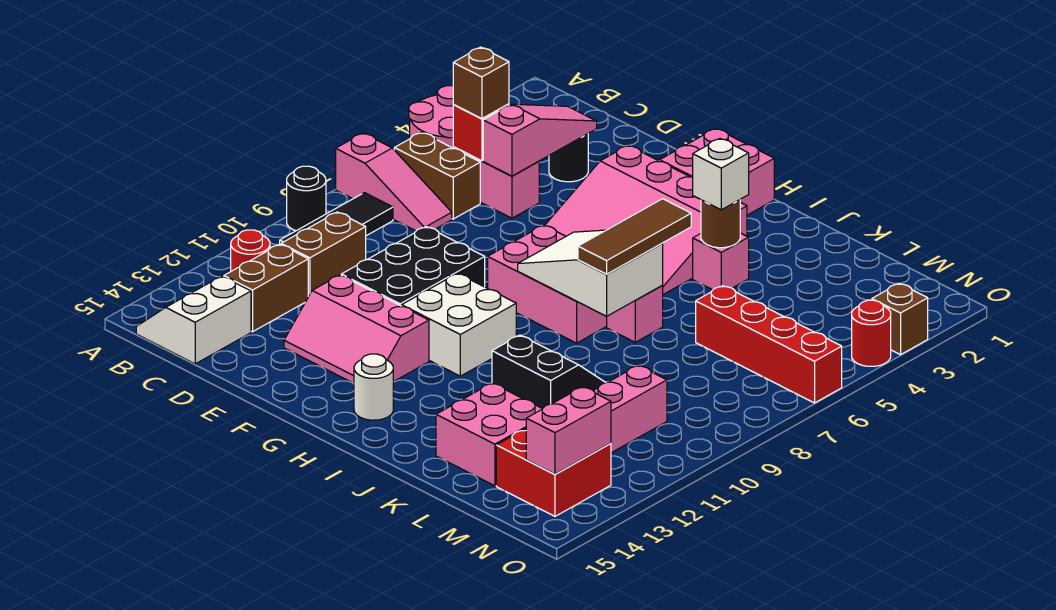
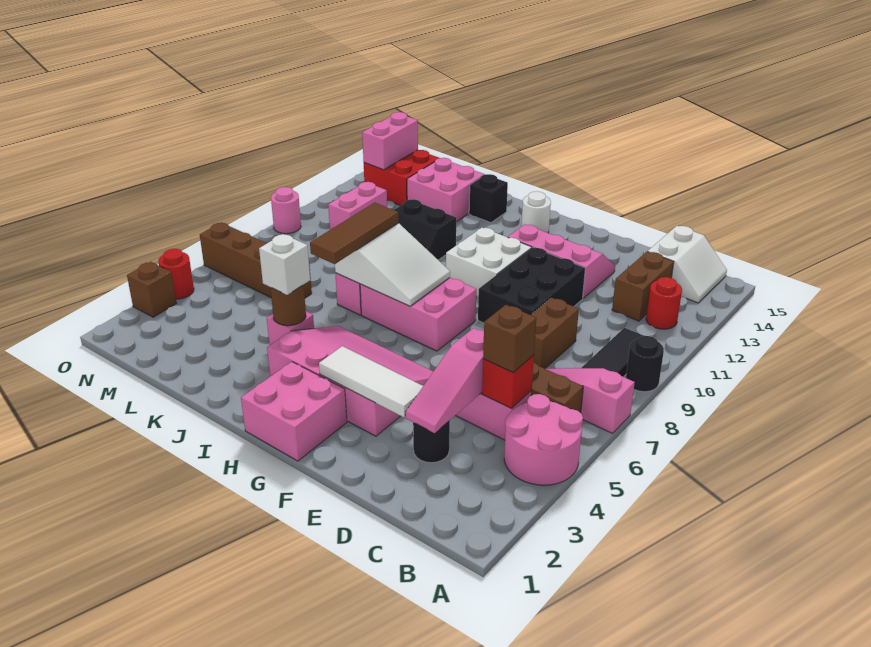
brown 1x2 brick [281,212,366,297] -> brown 1x2 brick moved to [531,298,579,369]
none -> white 1x3 tile [319,346,423,417]
none -> black 1x1 brick [469,174,508,223]
red 1x4 brick [696,286,842,403] -> brown 1x4 brick [200,223,312,298]
none -> pink 1x1 round brick [271,187,301,234]

